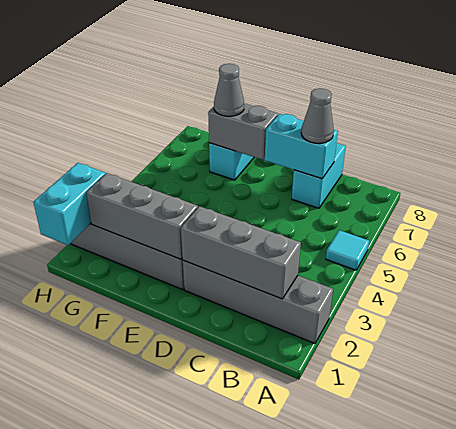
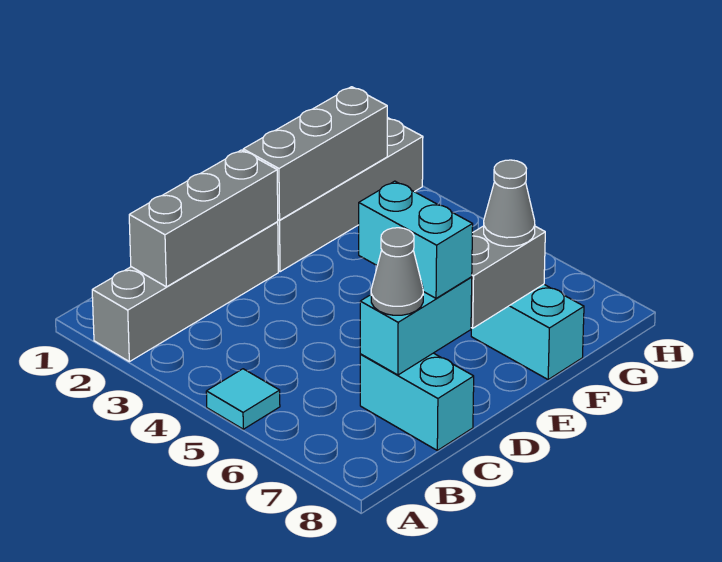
cyan 1x2 brick [33,163,105,245] -> cyan 1x2 brick moved to [359,181,473,298]

